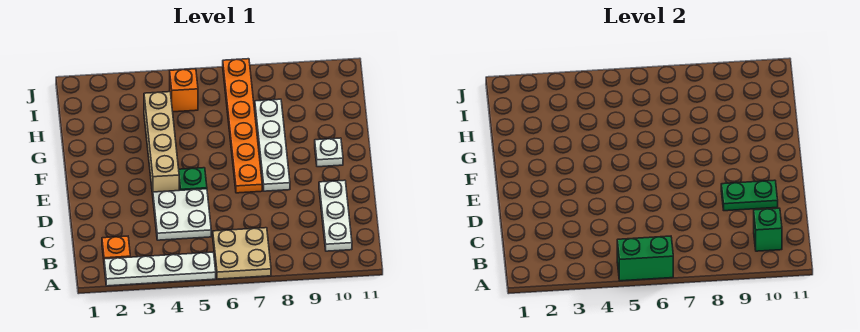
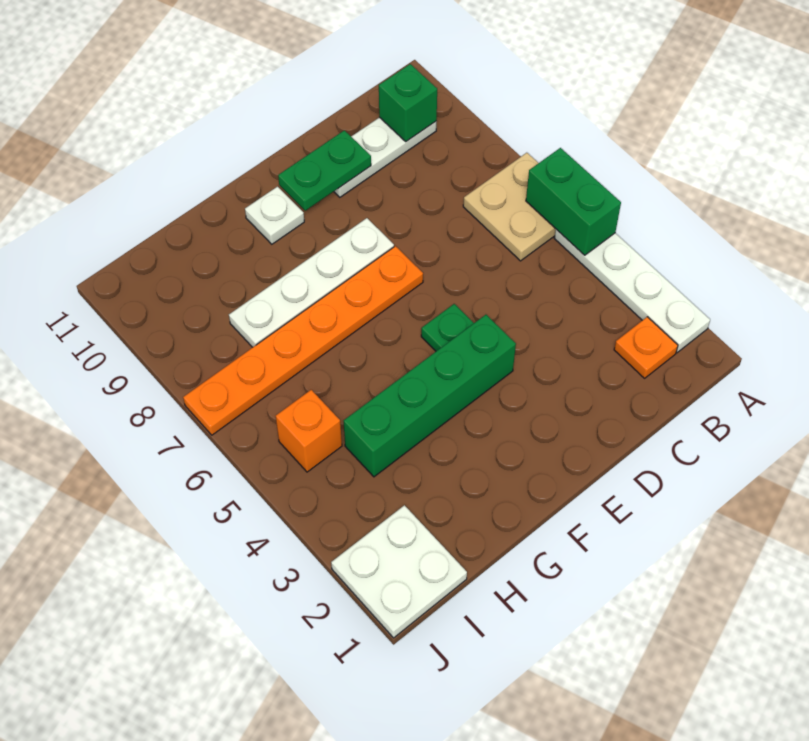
white 2x2 plate [153,189,211,240] -> white 2x2 plate moved to [331,505,467,638]
green 1x2 plate [721,180,778,211] -> green 1x2 plate turned to [278,130,371,211]
tan 1x4 brick [144,92,179,195] -> green 1x4 brick [344,315,516,477]

